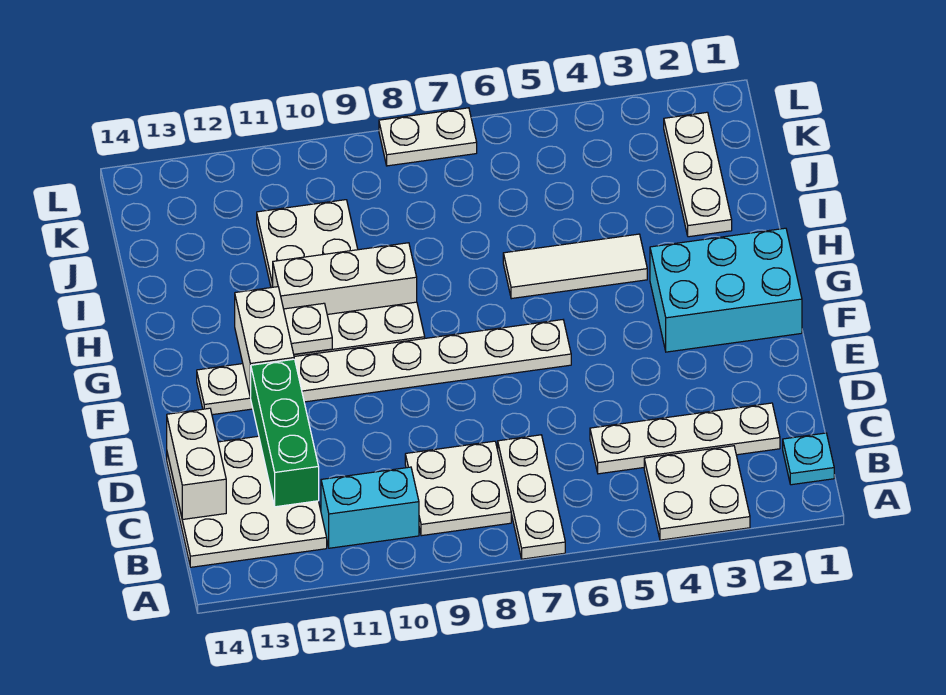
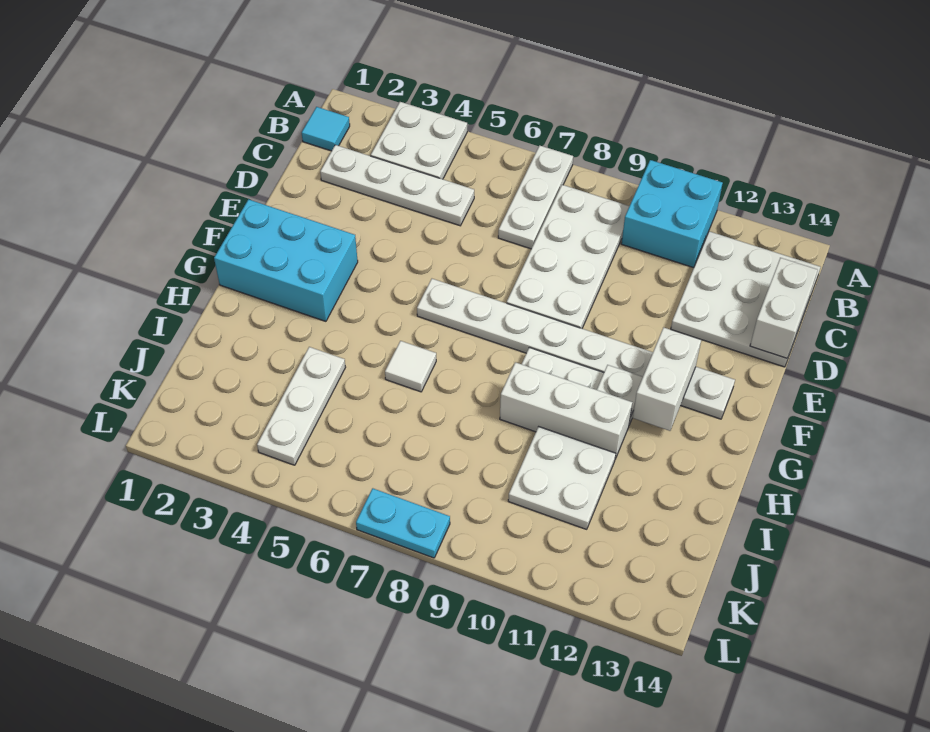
cyan 1x1 plate [783,433,834,485] -> cyan 1x1 tile [302,107,350,151]
white 2x2 plate [405,441,511,536] -> white 2x4 plate [507,185,629,328]
cyan 1x2 brick [321,467,419,548] -> cyan 2x2 brick [621,160,723,268]
green 1x3 brick [251,359,319,507] -> none
white 1x3 tile [503,234,647,299] -> white 1x1 tile [385,341,436,392]
white 1x3 plate [664,112,732,237] -> white 1x3 plate moved to [257,347,346,465]
white 1x2 plate [379,108,477,166] -> cyan 1x2 plate [356,488,450,558]

